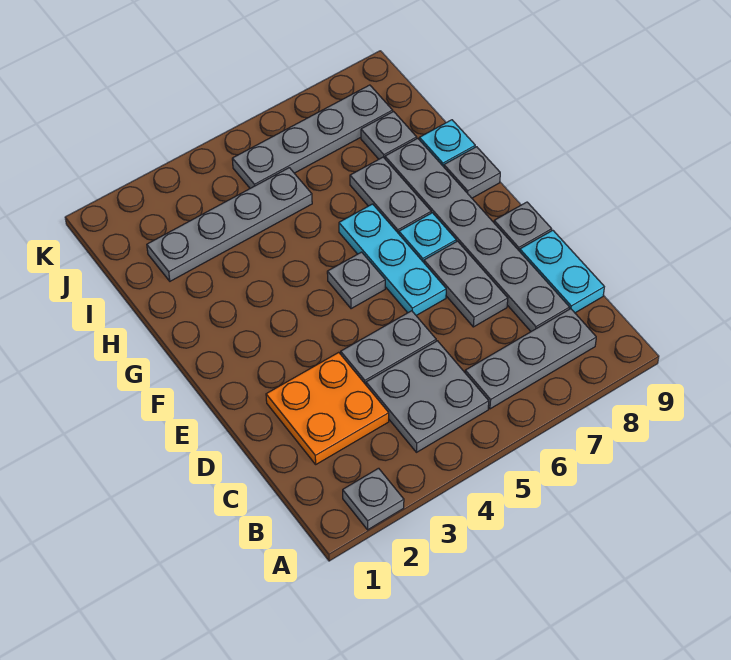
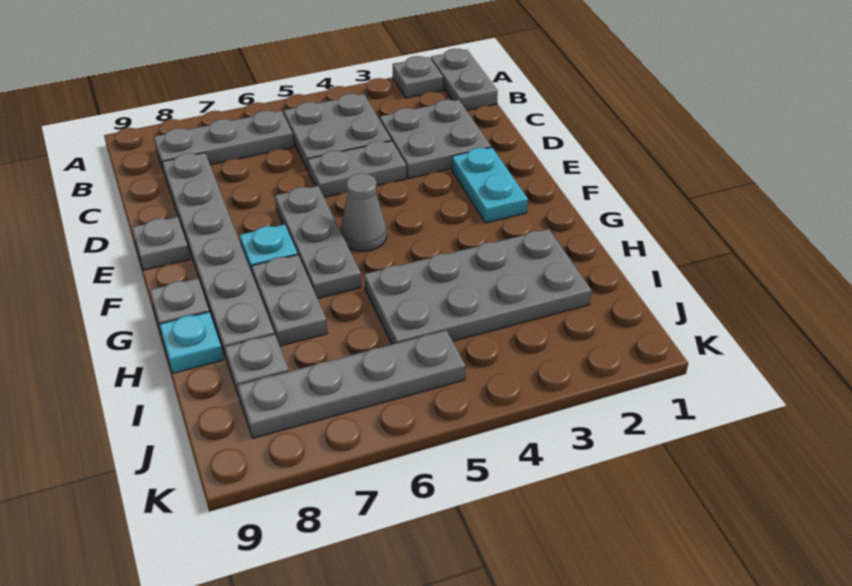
orange 2x2 plate [266,352,389,464] -> grey 2x2 plate [380,100,491,178]
cyan 1x2 plate [520,230,604,313] -> cyan 1x2 plate moved to [452,147,528,223]
grey 1x2 plate [424,241,508,327] -> grey 1x2 plate moved to [431,49,498,111]
cyan 1x3 plate [339,204,446,315] -> grey 1x3 plate [275,186,362,299]
grey 1x1 plate [327,252,385,309] -> grey 1x1 cone [340,173,387,251]
grey 1x4 plate [147,168,312,281] -> grey 2x4 plate [364,229,592,344]

